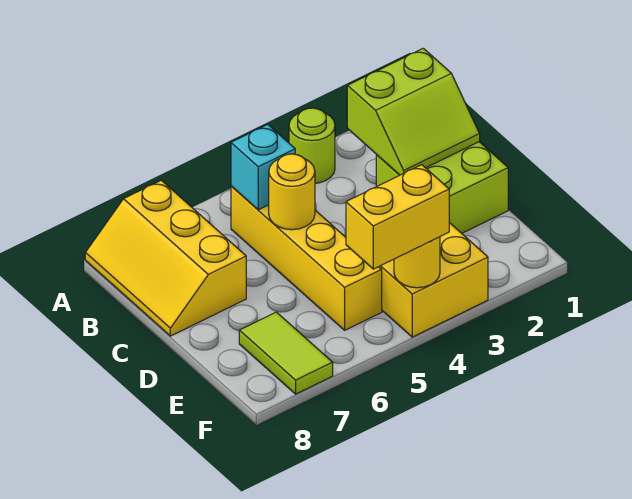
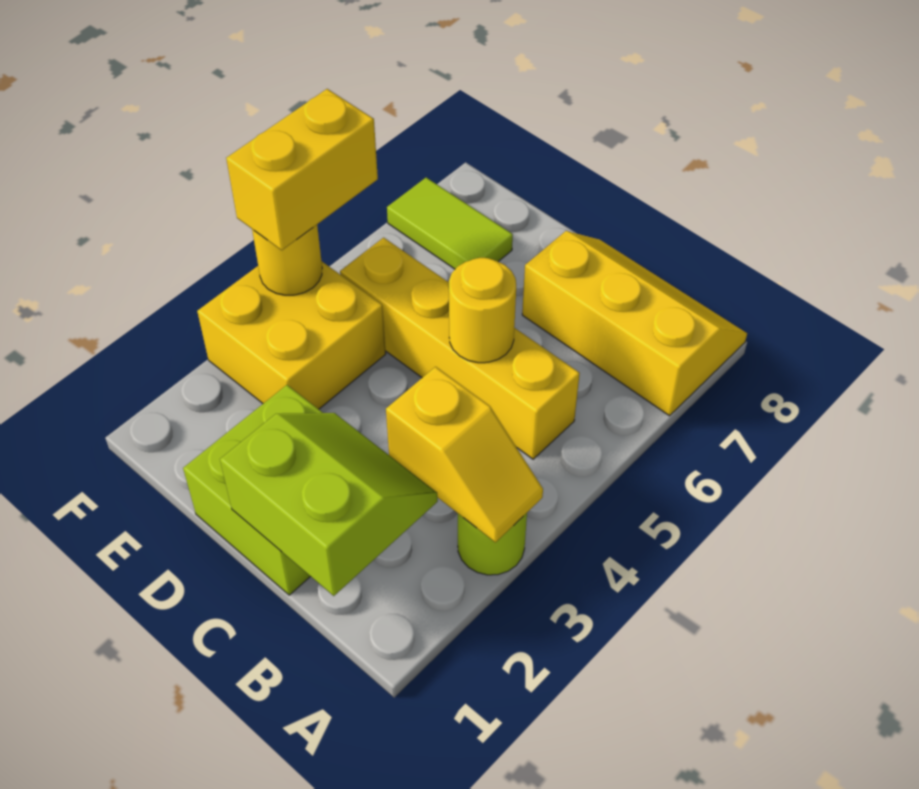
none -> yellow 1x2 slope [386,367,543,542]
lime 2x2 slope [347,48,480,175] -> lime 2x2 slope turned to [220,413,438,596]
cyan 1x1 brick [231,124,295,210] -> none

